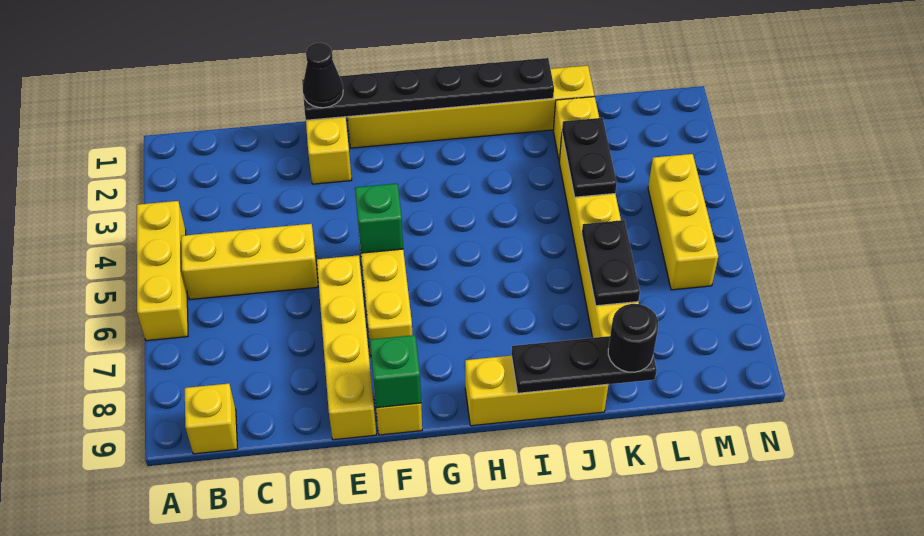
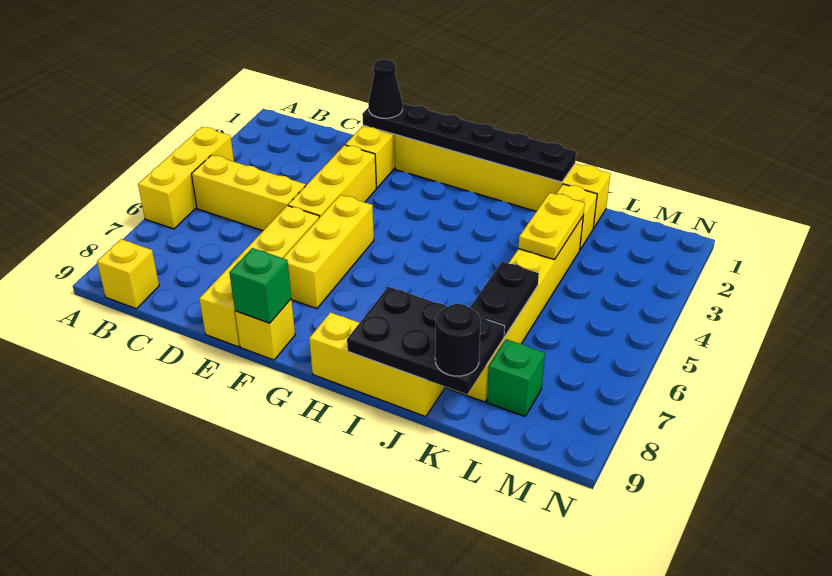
green 1x1 brick [355,184,403,253] -> green 1x1 brick moved to [487,339,545,416]
black 1x3 plate [512,336,657,393] -> black 2x3 plate [347,287,505,394]
black 1x2 plate [562,118,617,197] -> yellow 1x2 plate [518,193,585,260]
yellow 1x3 brick [648,154,718,290] -> yellow 1x3 brick moved to [288,145,376,218]

